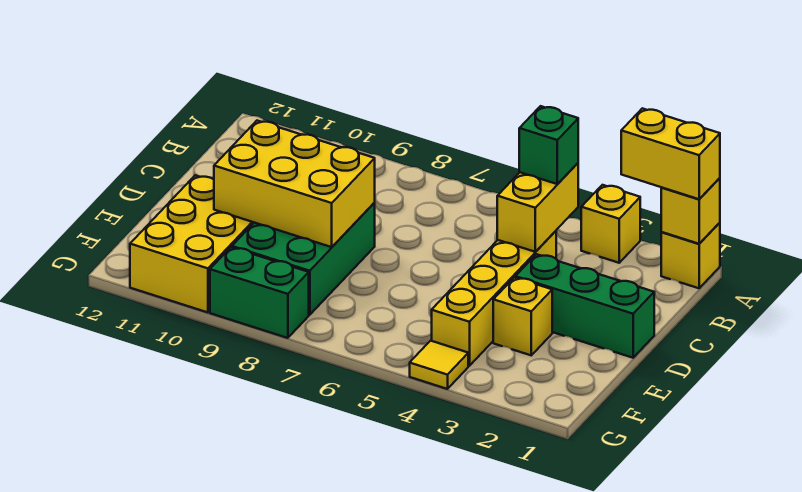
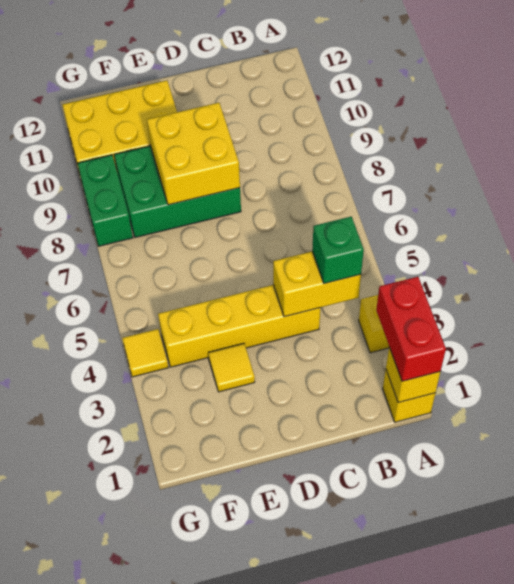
yellow 1x2 brick [621,108,720,199] -> red 1x2 brick [376,277,446,381]
green 1x3 brick [515,254,654,358] -> none
yellow 2x3 brick [214,121,375,247] -> yellow 2x2 brick [147,103,240,205]
yellow 1x1 brick [493,277,552,355] -> yellow 1x1 tile [208,344,255,392]

